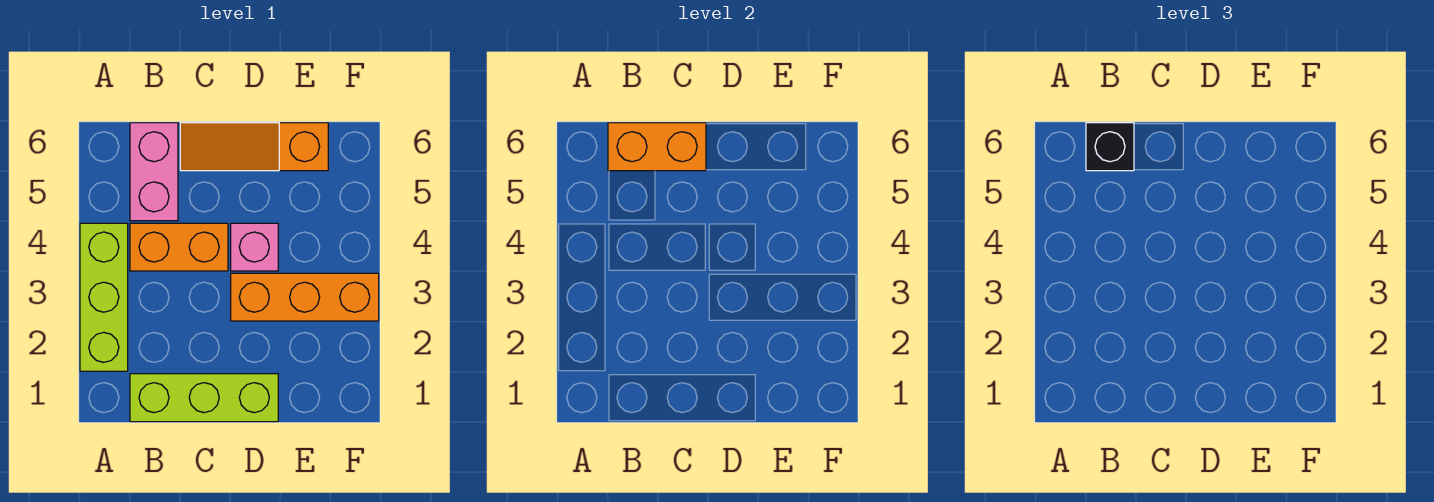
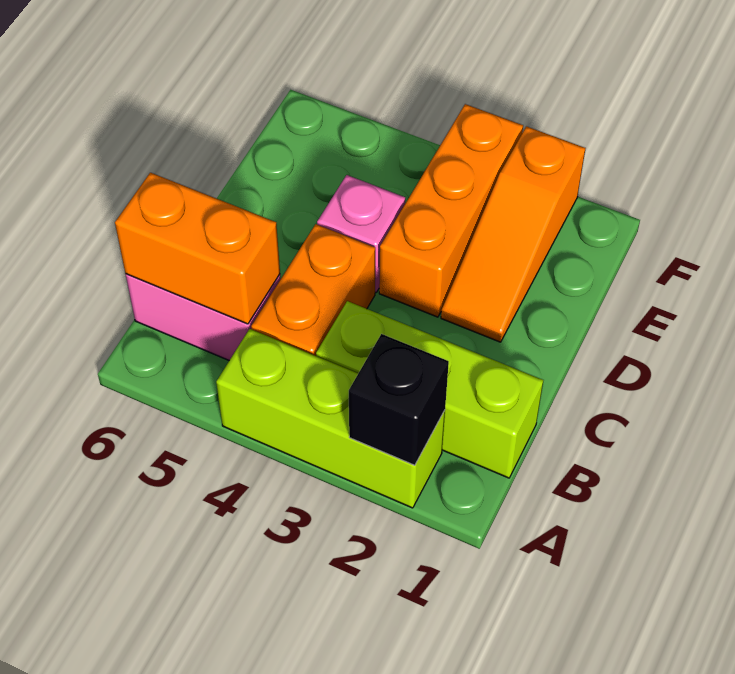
lime 1x3 brick [130,374,278,422] -> lime 1x3 brick turned to [316,301,543,478]
orange 1x2 brick [608,123,706,171] -> orange 1x2 brick turned to [115,173,280,324]
black 1x1 brick [1086,123,1134,171] -> black 1x1 brick moved to [349,334,449,465]
orange 1x3 slope [180,123,328,171] -> orange 1x3 slope moved to [441,127,586,342]

